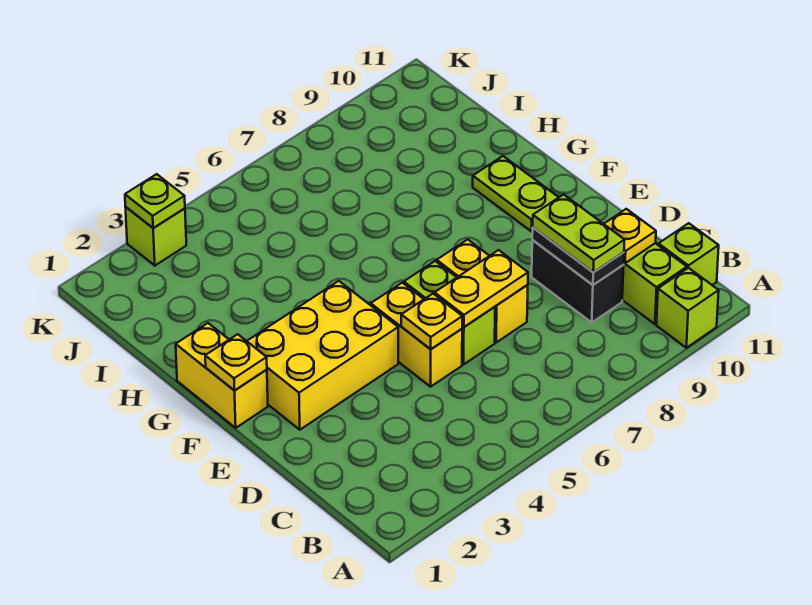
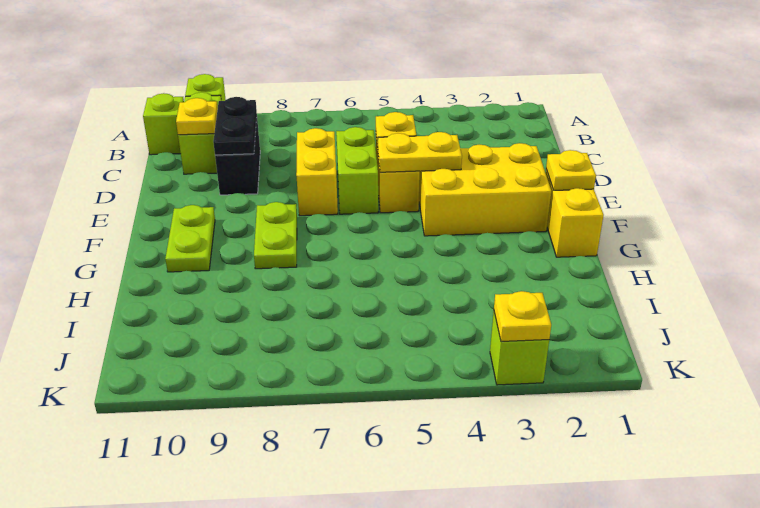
lime 1x2 plate [533,194,625,272] -> lime 1x2 plate moved to [254,202,297,269]
yellow 1x2 plate [435,250,528,327] -> yellow 1x2 plate moved to [378,132,462,172]
lime 1x1 plate [125,174,185,228] -> yellow 1x1 plate [494,291,551,341]

